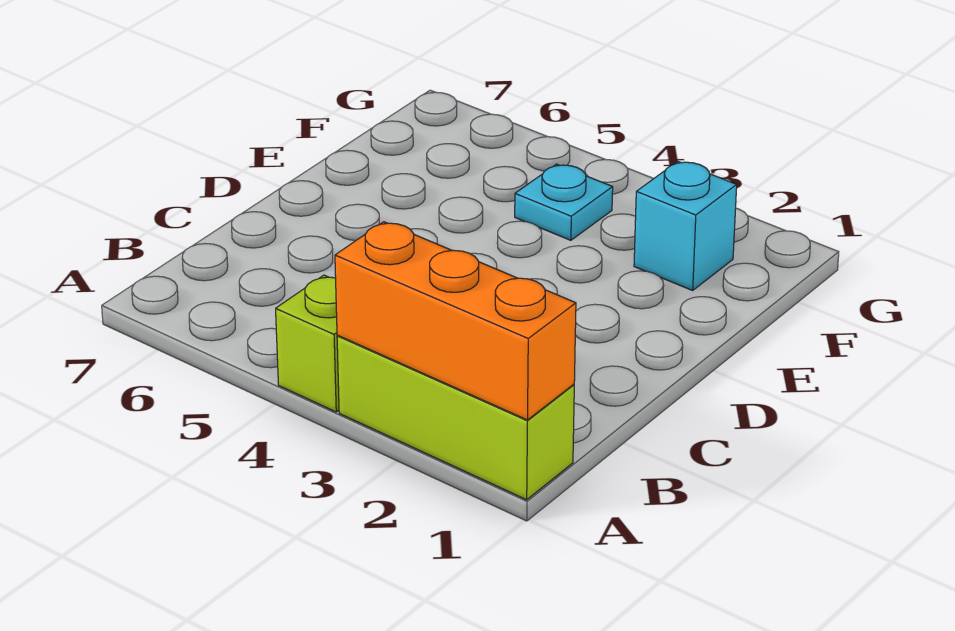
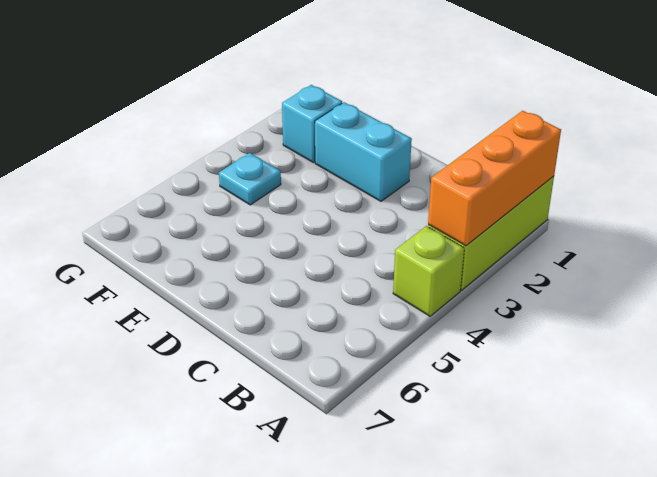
none -> cyan 1x2 brick [315,102,412,201]

